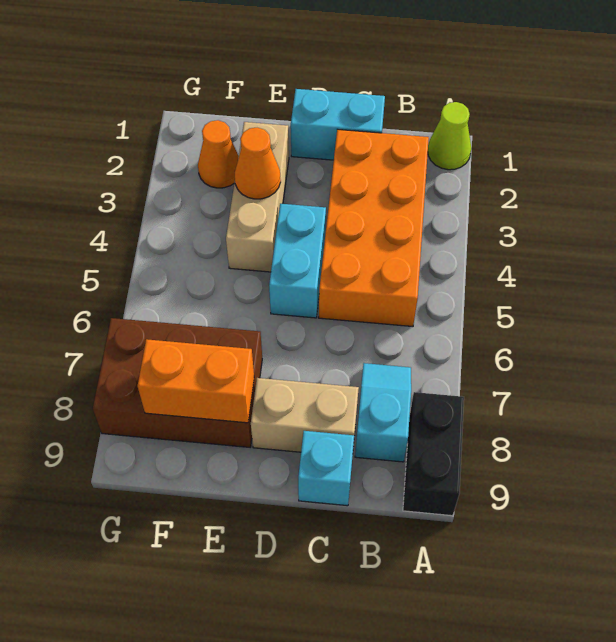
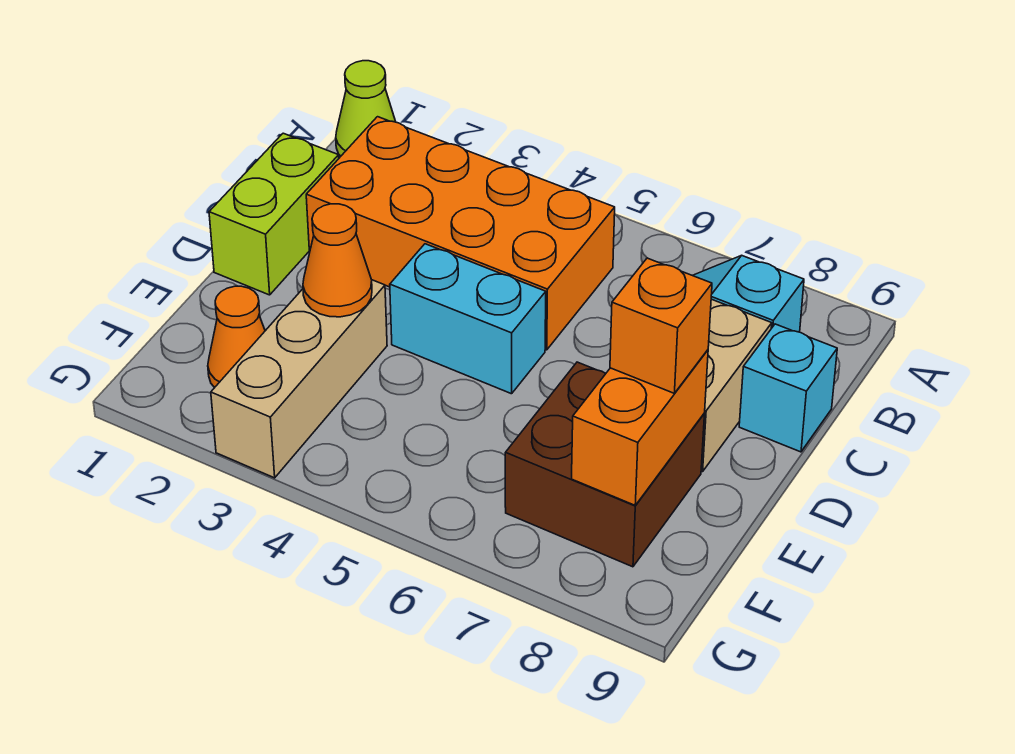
black 1x2 brick [403,392,464,516] -> none
cyan 1x2 brick [291,89,385,160] -> lime 1x2 brick [209,133,339,295]
tan 1x3 brick [226,122,289,272] -> tan 1x3 brick turned to [211,280,387,478]
brown 2x3 brick [93,318,262,447] -> brown 2x2 brick [505,362,705,567]
none -> orange 1x1 brick [610,258,712,393]

